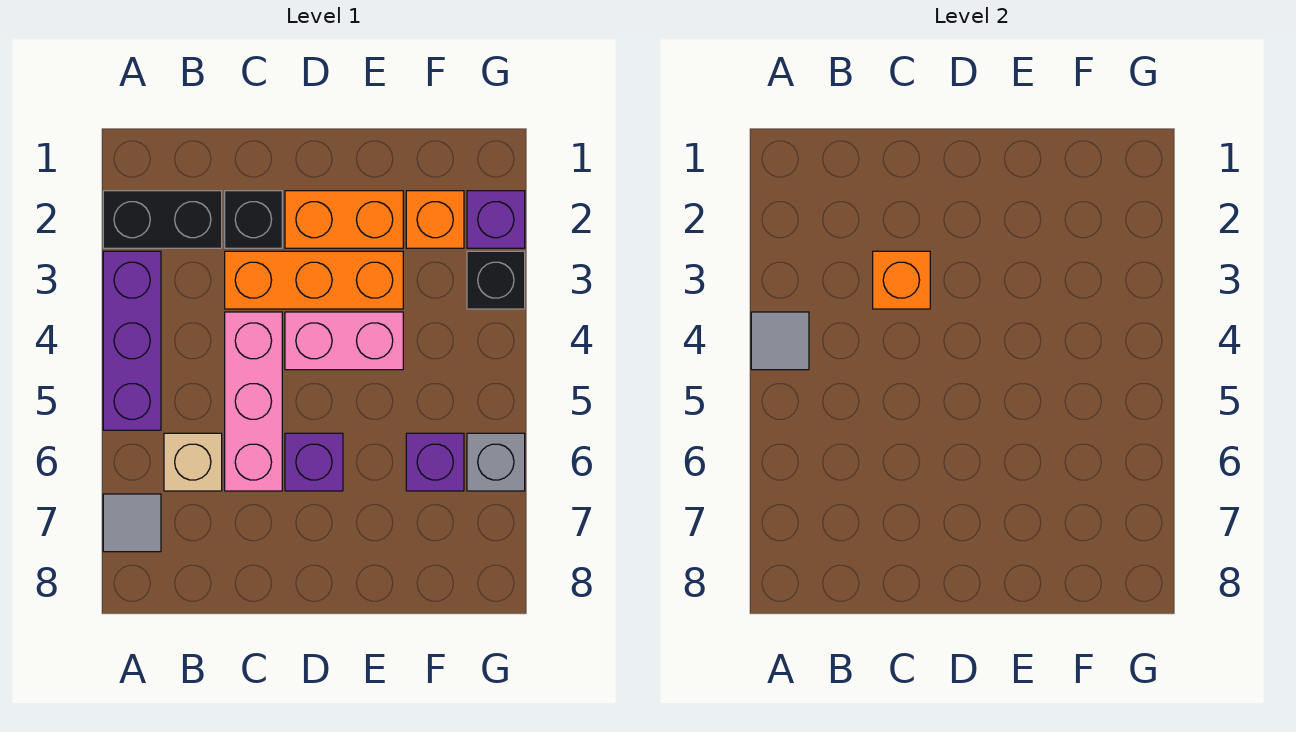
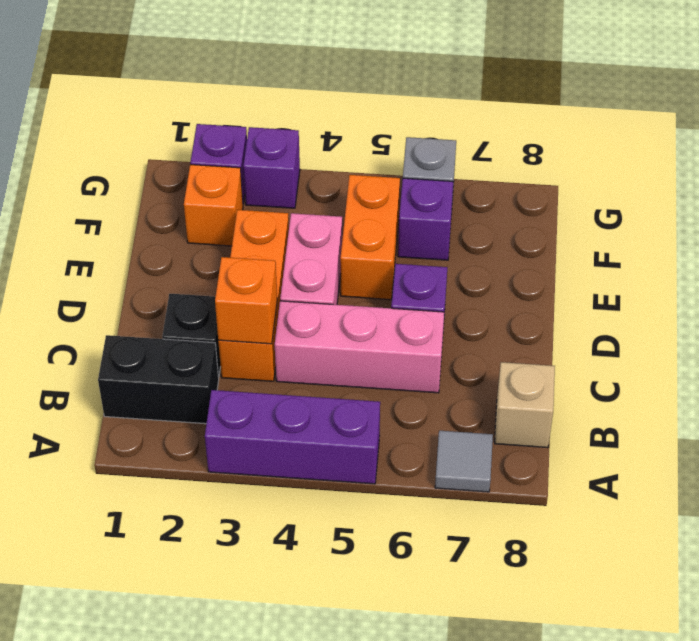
black 1x2 brick [103,191,222,248] -> black 1x2 brick turned to [98,335,219,424]
grey 1x1 tile [751,312,809,370] -> none
tan 1x1 brick [164,433,222,491] -> tan 1x1 brick moved to [495,362,555,448]
orange 1x2 brick [285,191,403,248] -> orange 1x2 brick moved to [340,175,400,300]
black 1x1 brick [467,251,525,309] -> purple 1x1 brick [243,127,300,208]

